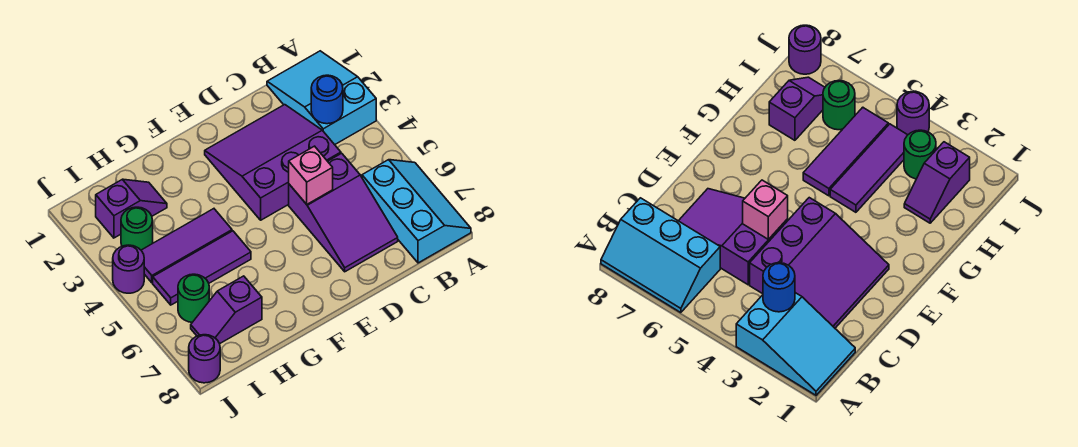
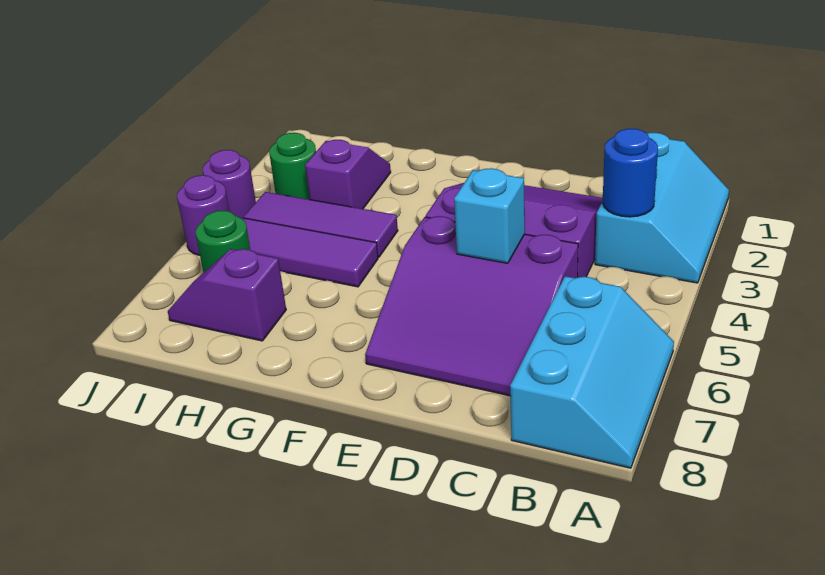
cyan 2x3 slope [267,51,376,145] -> cyan 2x3 slope turned to [595,133,729,283]
purple 2x3 slope [289,153,398,272] -> purple 3x3 slope [365,216,578,396]
pink 1x1 brick [289,146,333,204] -> cyan 1x1 brick [454,168,525,263]
purple 1x2 slope [96,179,167,238] -> purple 1x2 slope turned to [305,140,391,209]
purple 1x1 round brick [189,335,220,383] -> purple 1x1 round brick moved to [177,175,229,255]

